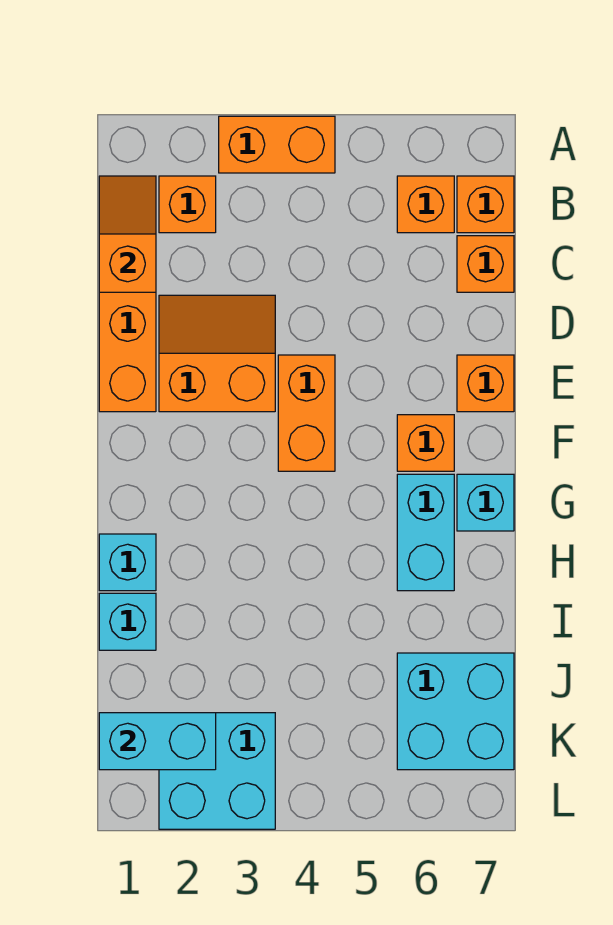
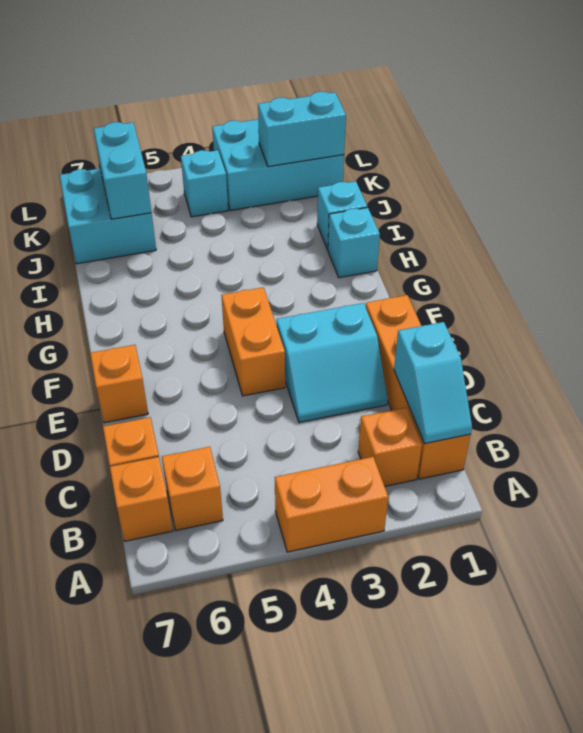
orange 1x2 slope [99,176,156,292] -> cyan 1x2 slope [394,322,472,444]
orange 2x2 slope [159,295,275,412] -> cyan 2x2 slope [277,303,388,423]
orange 1x1 brick [397,415,454,471] -> none
cyan 1x2 brick [397,474,454,591] -> cyan 1x2 brick moved to [94,122,151,219]
cyan 1x1 brick [457,474,514,531] -> cyan 1x1 brick moved to [181,150,228,217]
cyan 2x2 brick [159,713,275,829] -> cyan 2x3 brick [212,119,344,211]

